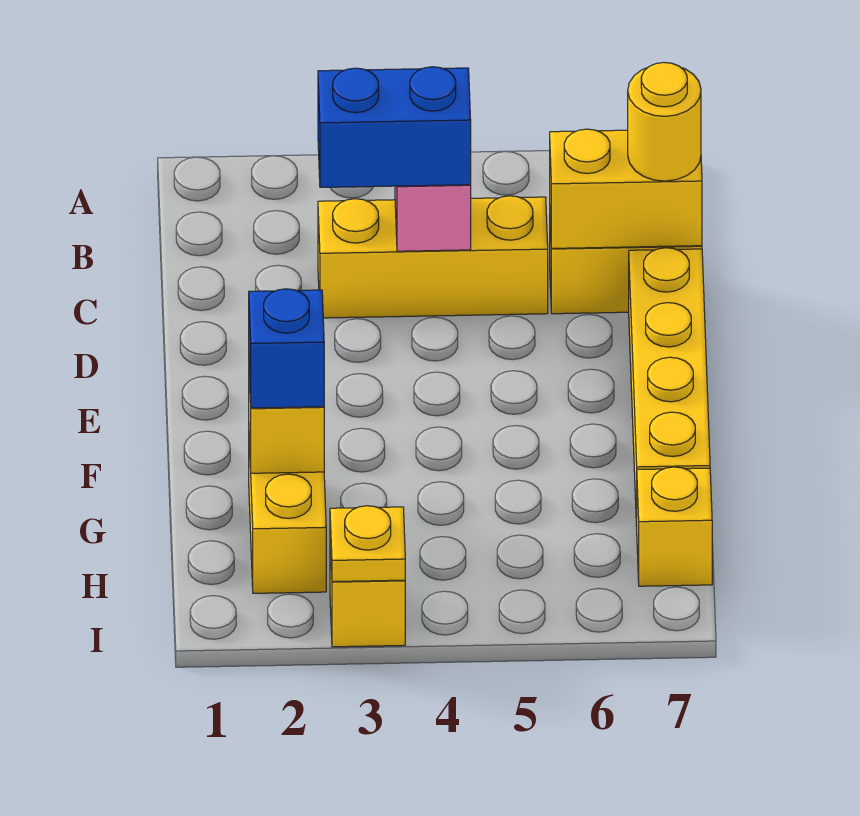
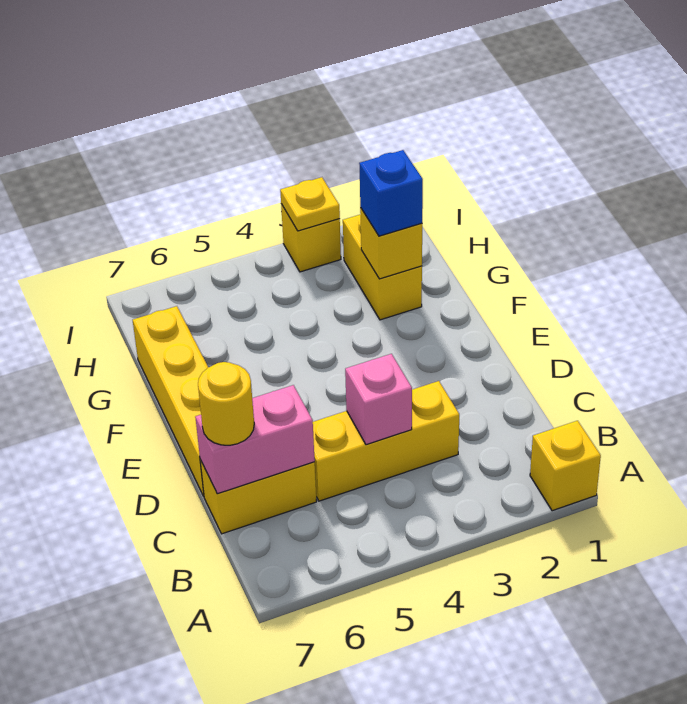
blue 1x2 brick [318,67,471,187] -> none
yellow 1x2 brick [550,129,702,248] -> pink 1x2 brick [195,385,315,494]
yellow 1x1 brick [637,467,712,586] -> yellow 1x1 brick moved to [530,421,601,511]

